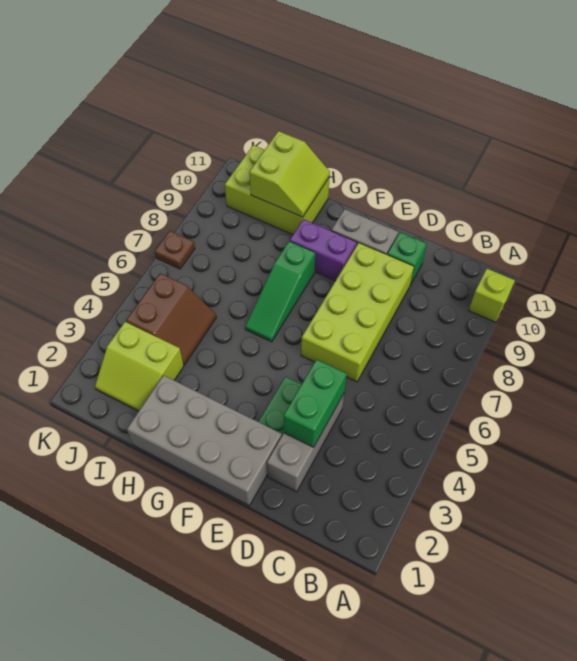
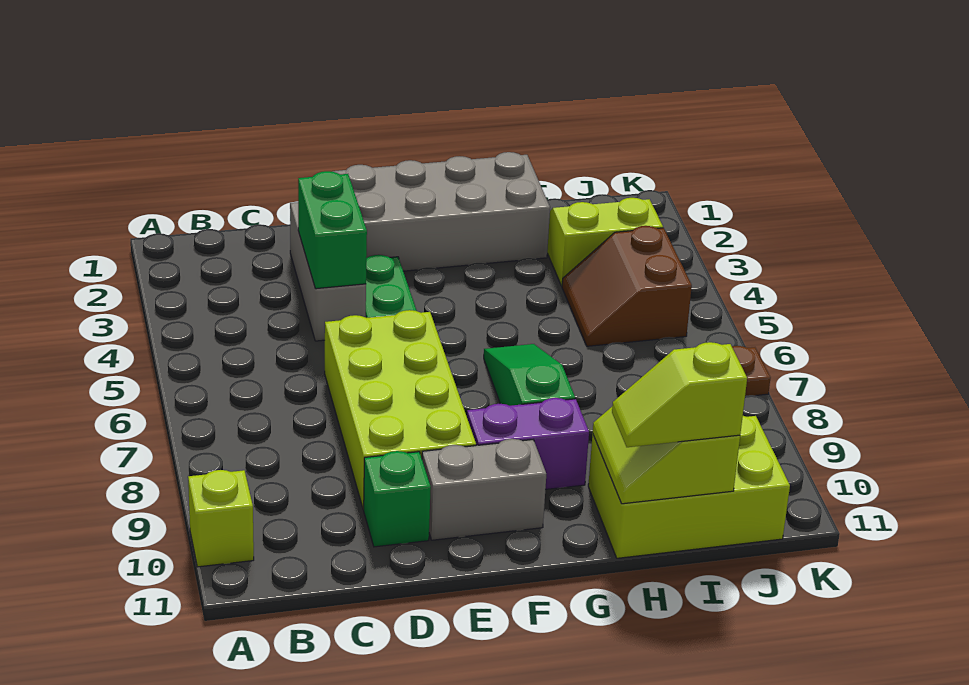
none -> lime 1x2 slope [612,342,747,447]

